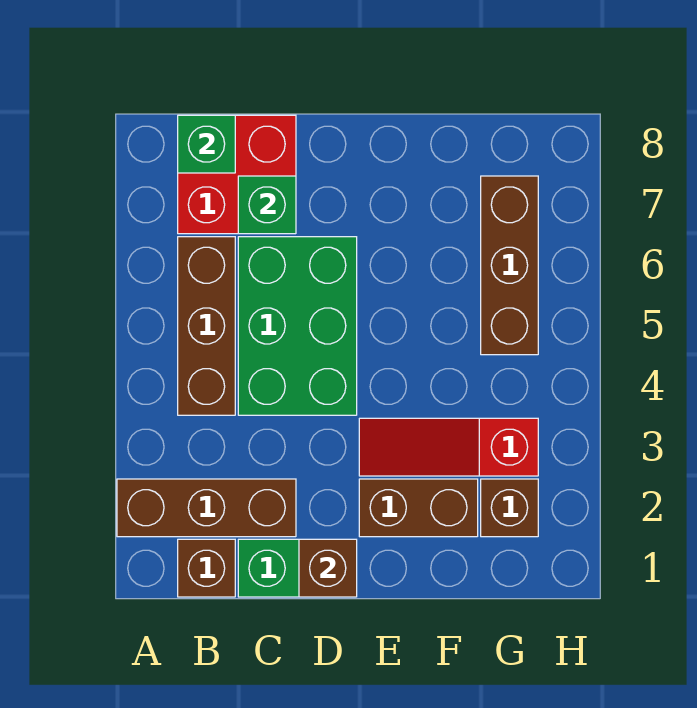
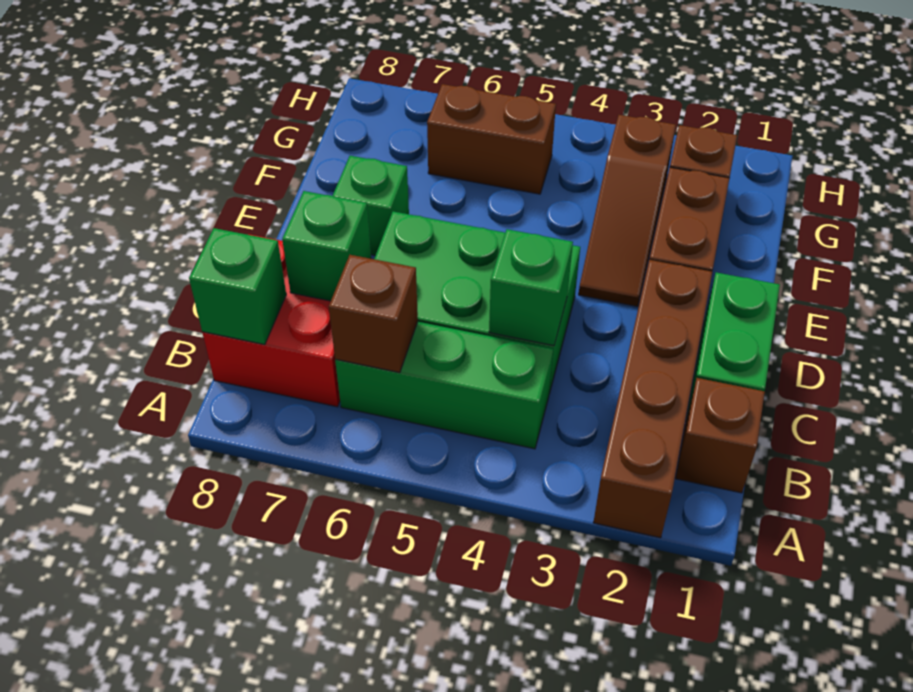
brown 1x3 brick [117,479,296,537] -> brown 1x4 brick [593,260,712,538]
brown 1x3 brick [178,237,235,415] -> green 1x3 brick [335,322,553,449]
none -> green 1x1 brick [489,229,573,346]
brown 1x1 brick [299,539,357,597] -> brown 1x1 brick moved to [329,255,418,373]
red 1x3 slope [359,418,538,476] -> brown 1x3 slope [579,115,676,307]
none -> green 1x1 brick [333,156,409,256]
brown 1x3 brick [481,176,538,355] -> brown 1x2 brick [427,84,556,194]

